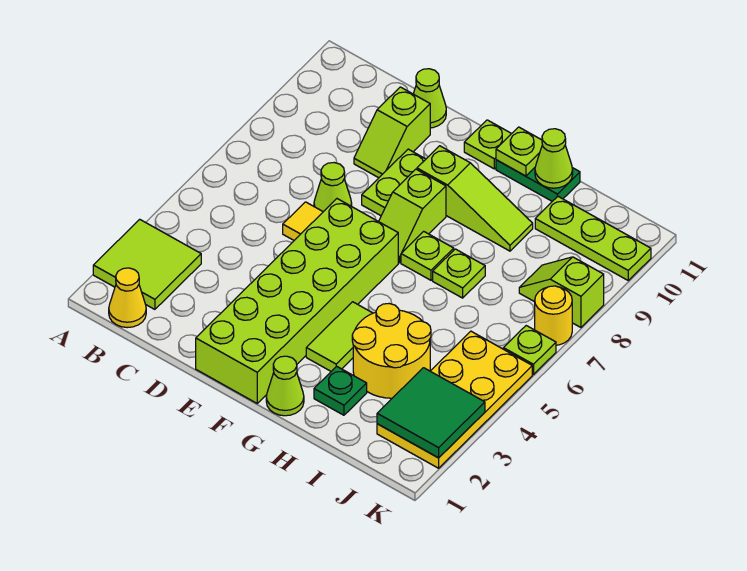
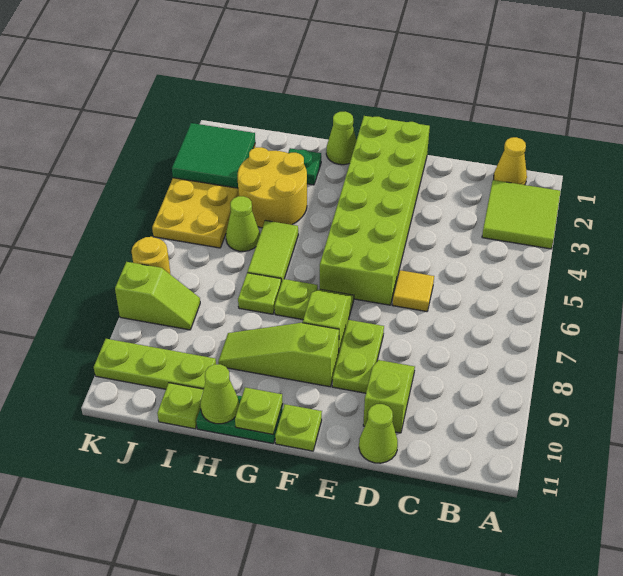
lime 1x1 cone [314,163,352,212] -> lime 1x1 cone moved to [226,196,260,251]
lime 1x2 tile [306,302,373,371] -> lime 1x2 tile moved to [247,220,298,283]
lime 1x1 plate [503,326,556,374] -> lime 1x1 plate moved to [157,383,204,429]

